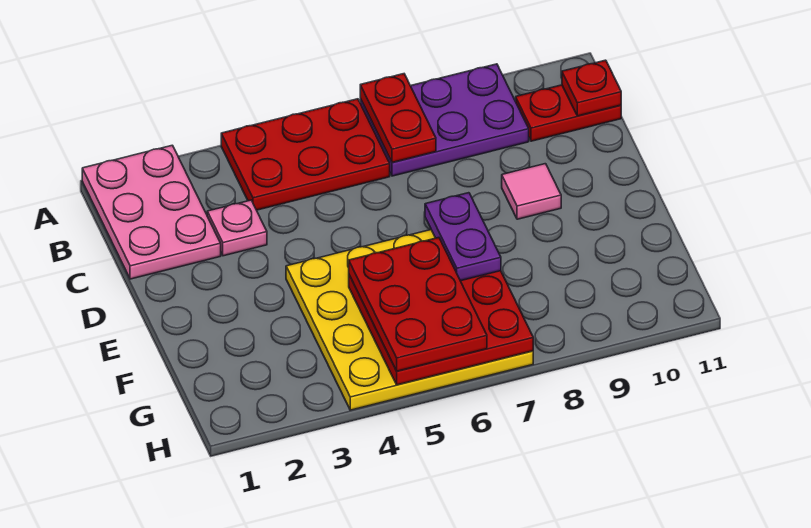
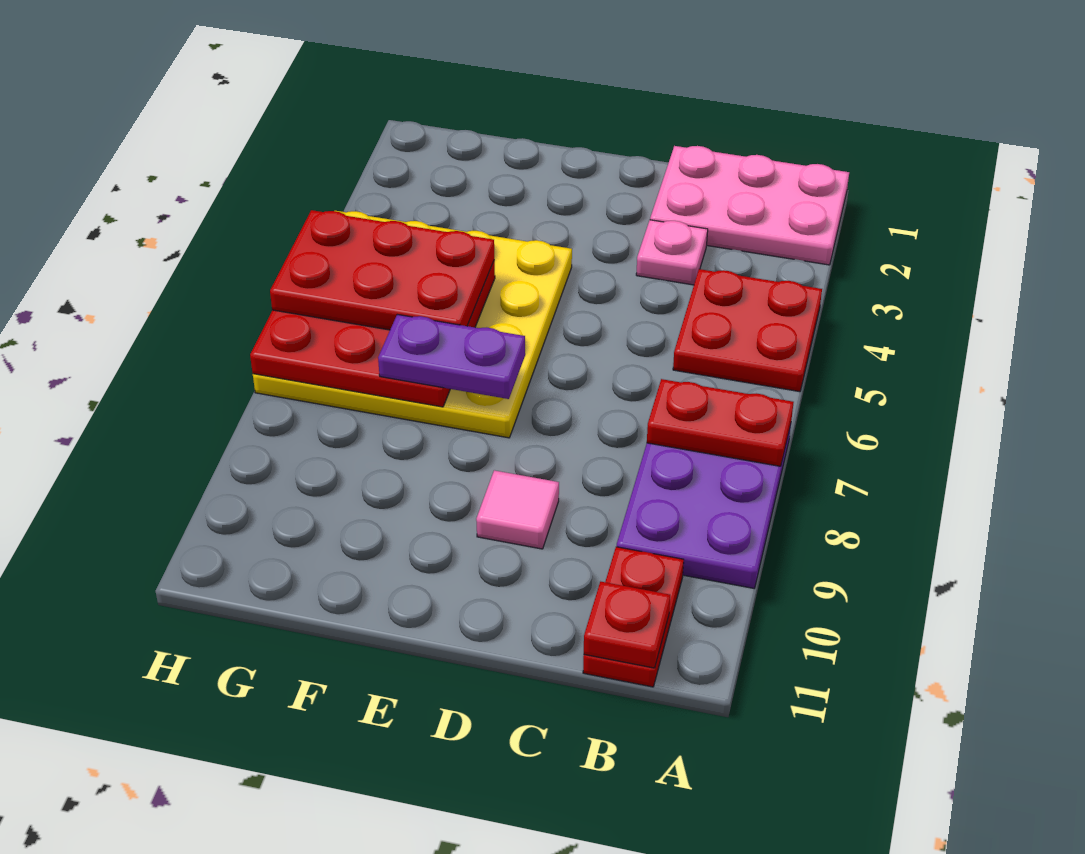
red 2x3 plate [221,99,390,210] -> red 2x2 plate [673,269,822,392]

